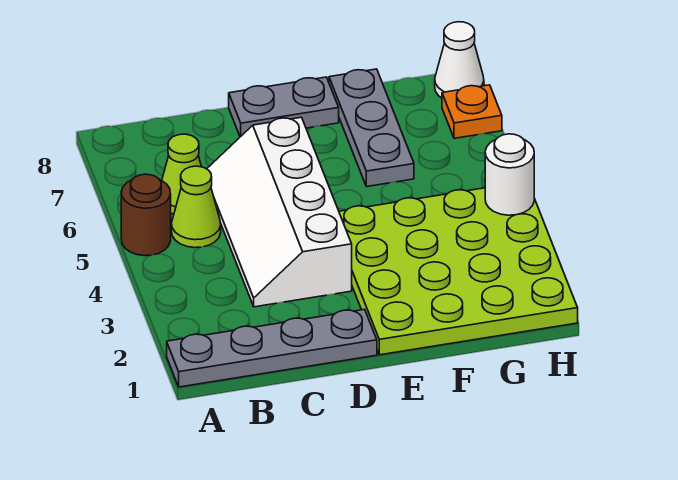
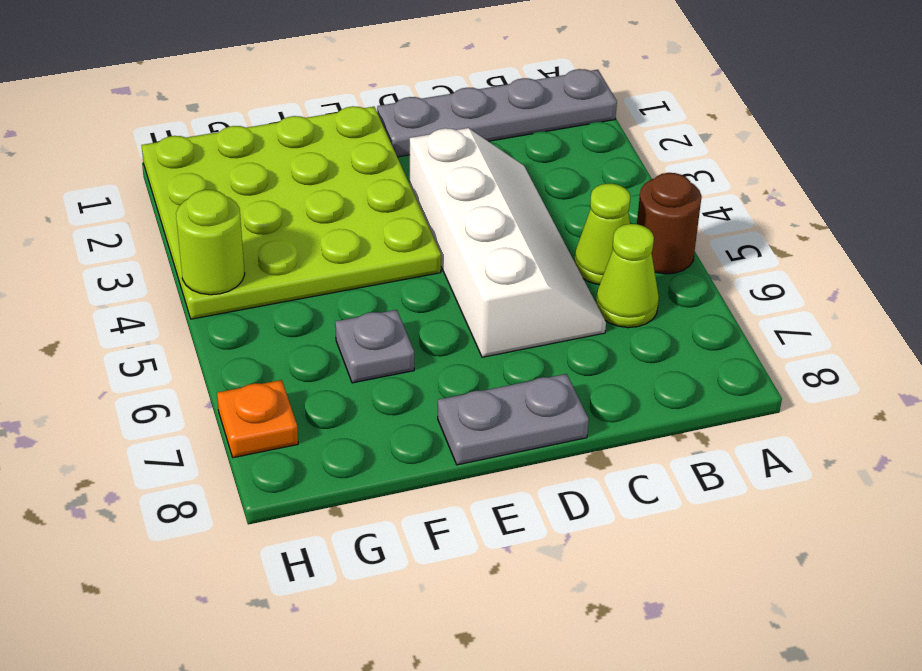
grey 1x3 plate [329,69,414,187] -> grey 1x1 plate [335,310,414,383]
white 1x1 round brick [485,134,534,215] -> lime 1x1 round brick [176,190,245,295]
white 1x1 cone [435,22,484,98] -> none

